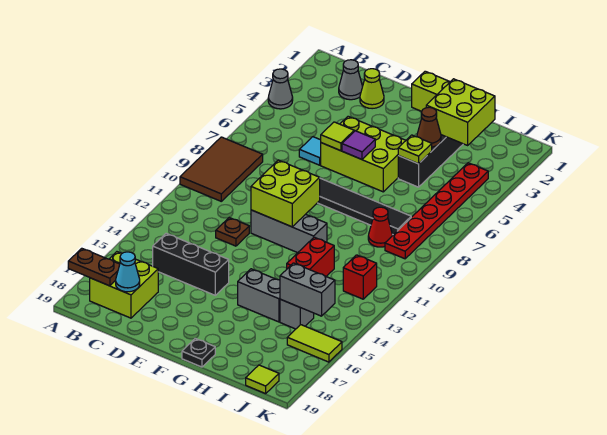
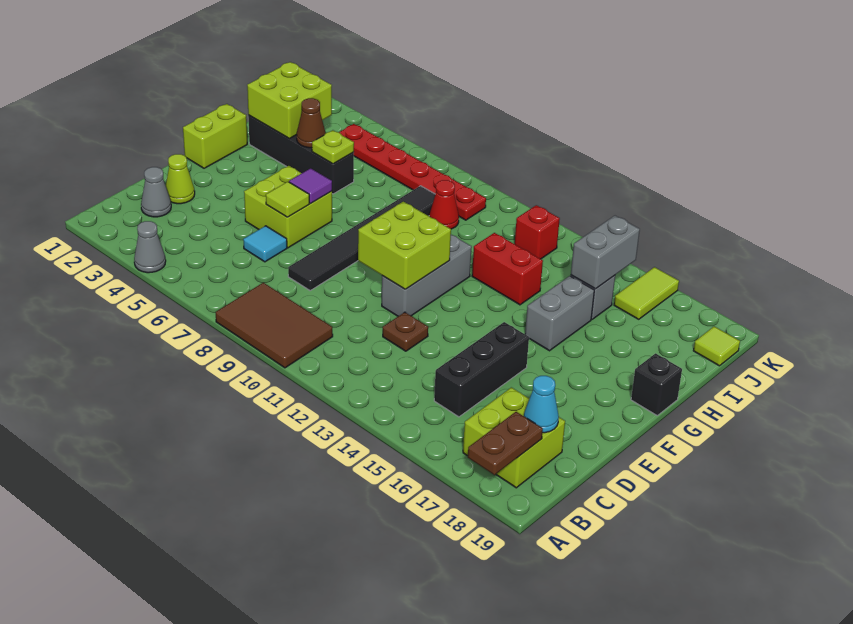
lime 2x3 brick [321,116,406,192] -> lime 2x2 brick [244,166,332,248]
black 1x1 plate [182,338,215,367] -> black 1x1 brick [631,353,682,415]

